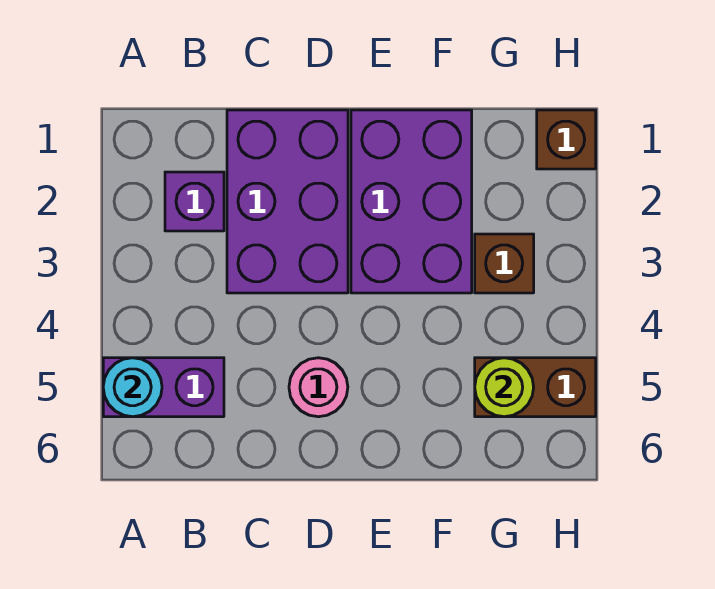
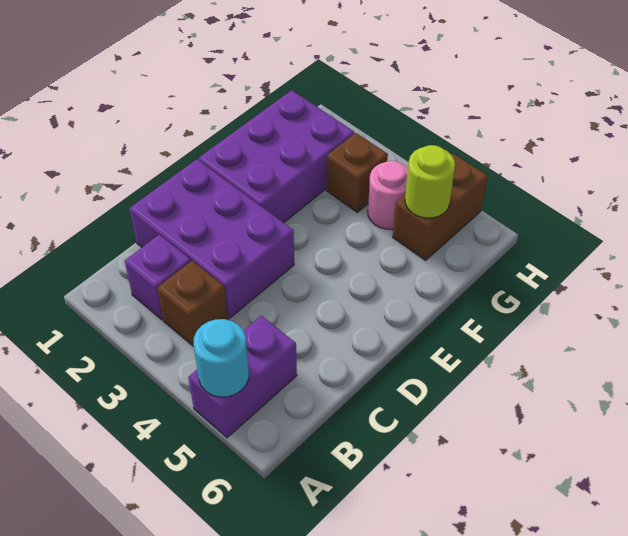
pink 1x1 round brick [289,358,348,417] -> pink 1x1 round brick moved to [368,161,408,229]
purple 2x3 brick [351,110,472,293] -> purple 2x3 brick turned to [199,90,354,223]
brown 1x1 brick [537,110,596,169] -> brown 1x1 brick moved to [157,261,228,347]

